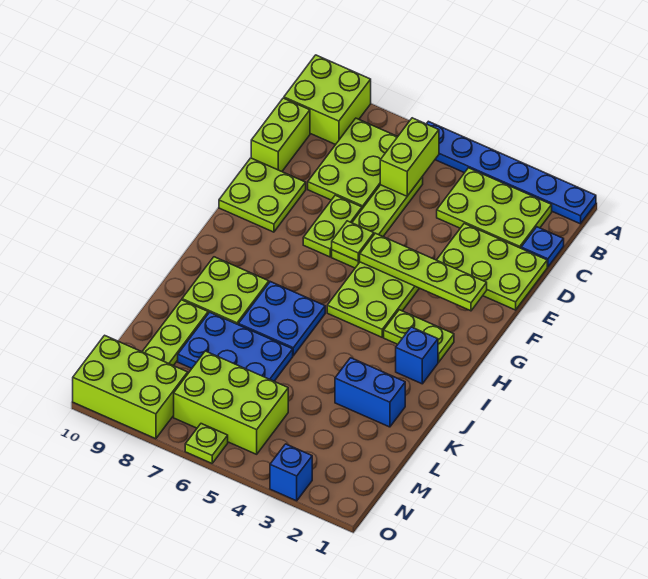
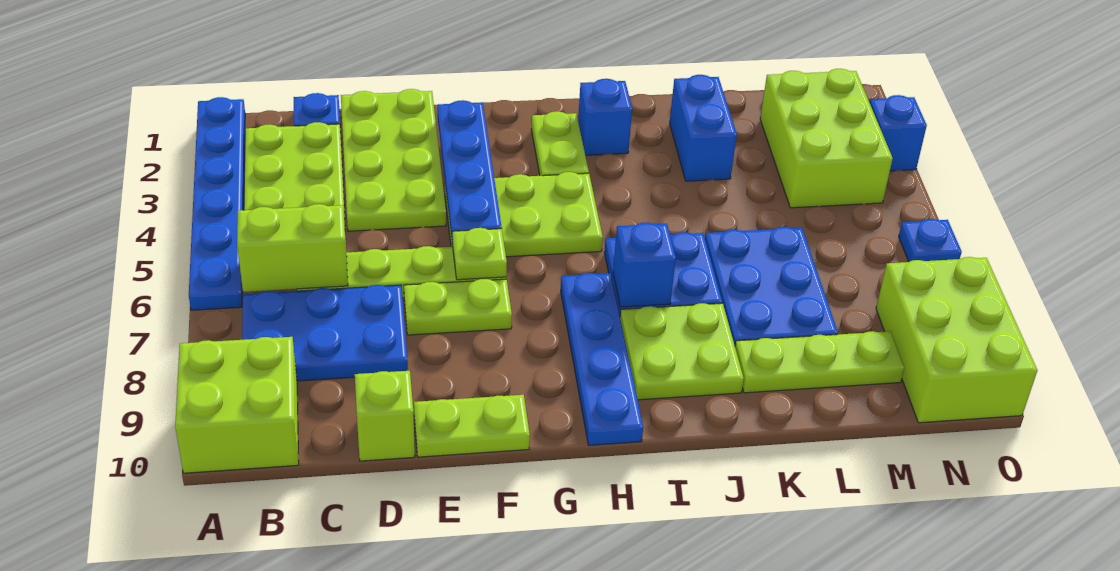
lime 2x3 plate [308,118,398,209] -> blue 2x3 plate [242,285,408,381]
lime 1x2 brick [251,98,310,171] -> lime 1x1 brick [355,371,415,461]
lime 2x3 plate [437,223,547,310] -> lime 2x4 plate [341,89,446,231]
lime 2x2 plate [219,158,306,232] -> lime 1x2 plate [414,395,530,457]
lime 1x4 plate [360,233,487,311] -> blue 1x4 plate [438,100,502,244]
none -> blue 1x4 plate [561,273,643,445]
none -> blue 1x1 brick [613,223,676,307]
lime 2x3 brick [174,351,288,454] -> lime 2x3 brick moved to [760,69,893,208]
lime 1x1 plate [185,424,228,463] -> blue 1x1 plate [899,219,962,262]

